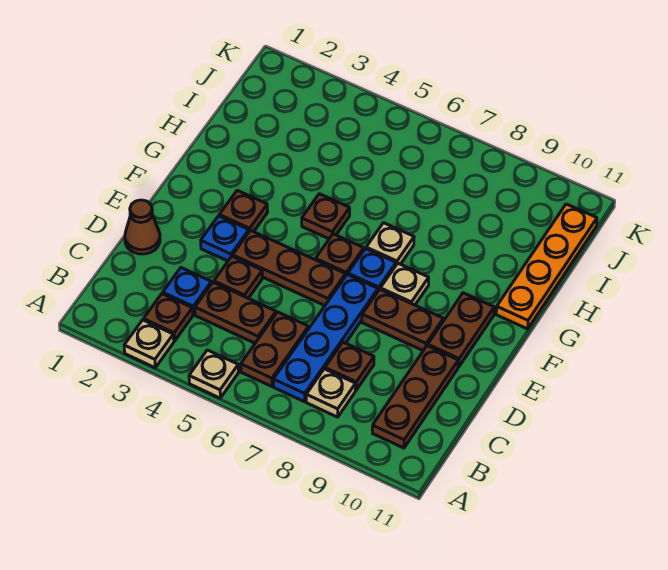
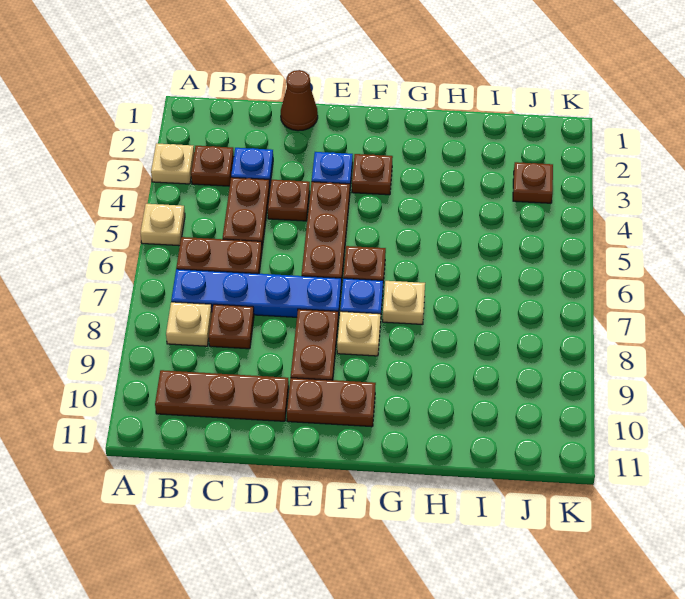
brown 1x1 plate [302,194,350,239] -> brown 1x1 plate moved to [513,162,553,203]
orange 1x4 plate [496,204,597,329] -> none

